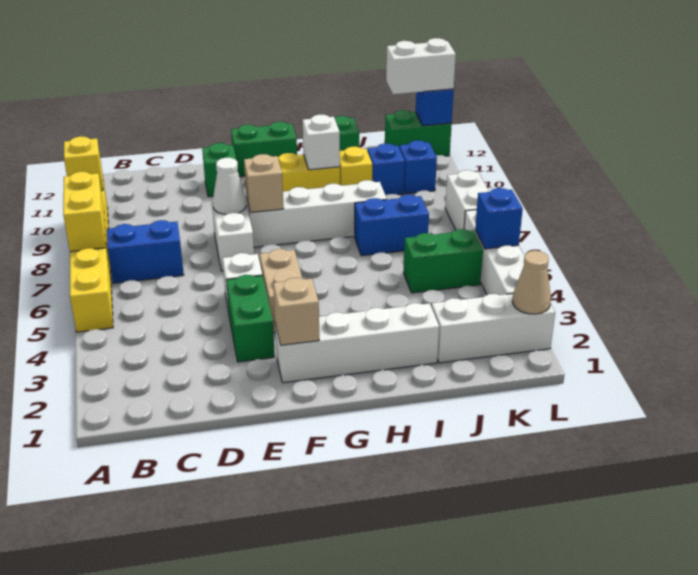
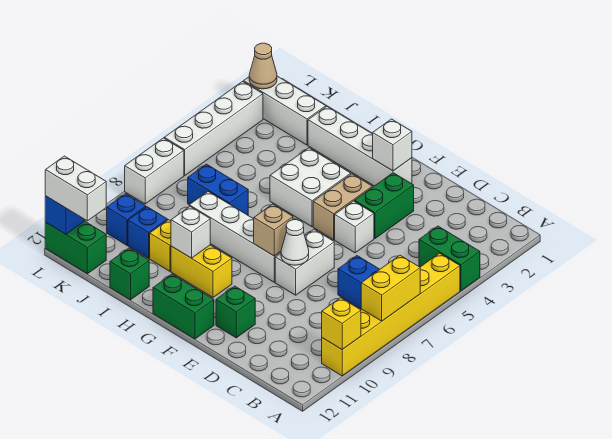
tan 1x1 brick [273,278,319,345] -> white 1x1 brick [373,119,412,171]
none -> white 2x2 brick [270,148,351,227]
green 1x2 brick [403,229,483,293] -> green 1x2 brick moved to [419,226,480,291]
blue 1x1 brick [475,188,523,249] -> none

